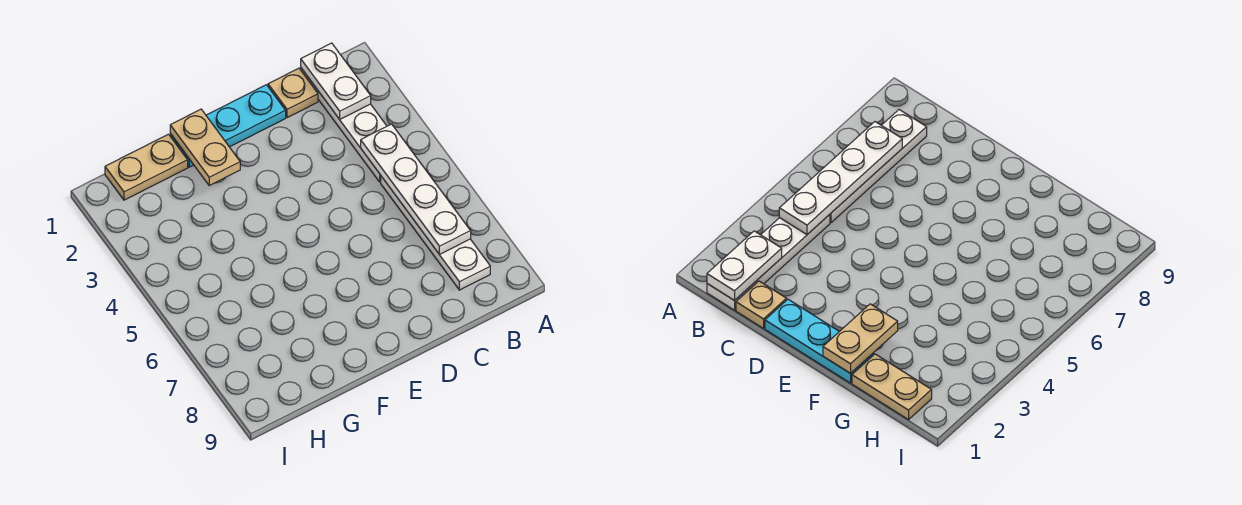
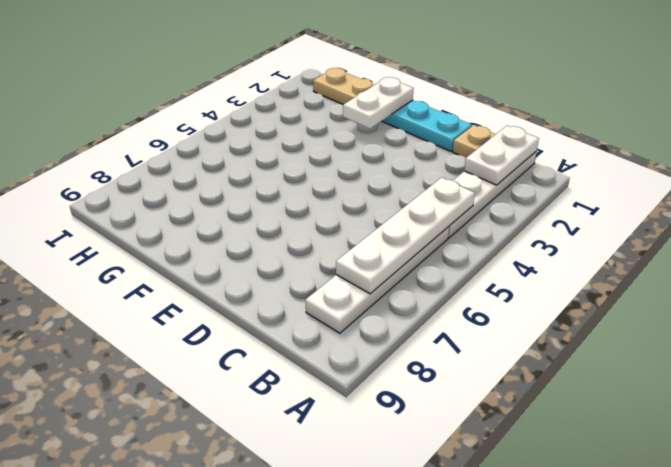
tan 1x2 plate [170,109,240,185] -> white 1x2 plate [343,77,414,129]

